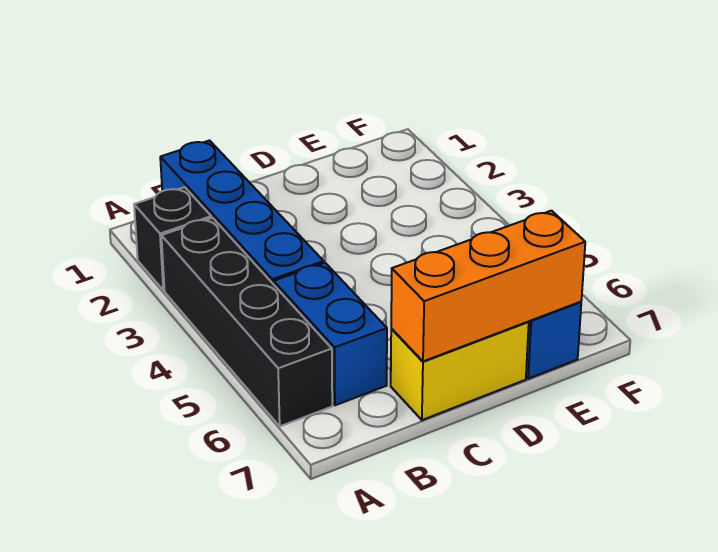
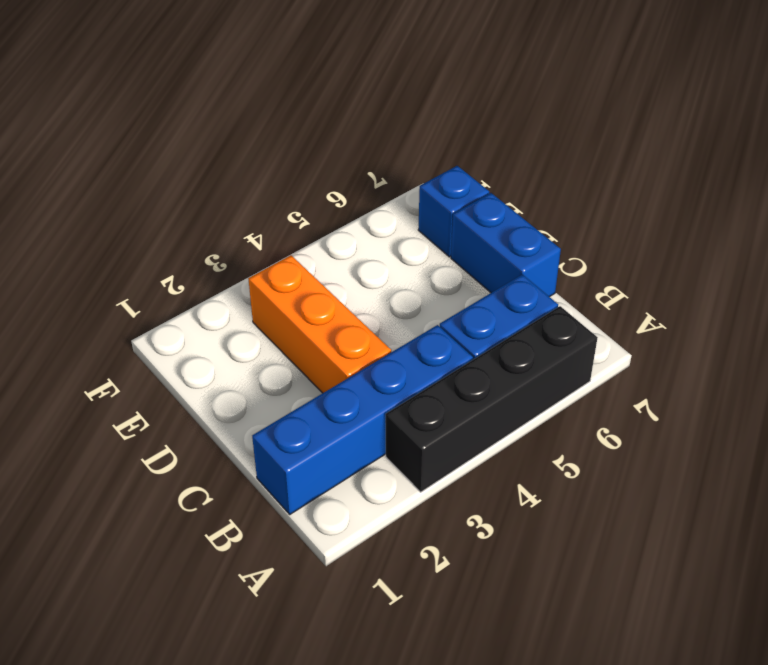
black 1x1 brick [134,187,211,290] -> none
yellow 1x2 brick [391,322,529,420] -> blue 1x2 brick [451,193,561,297]
orange 1x3 brick [391,211,585,361] -> orange 1x3 brick moved to [248,255,391,393]

